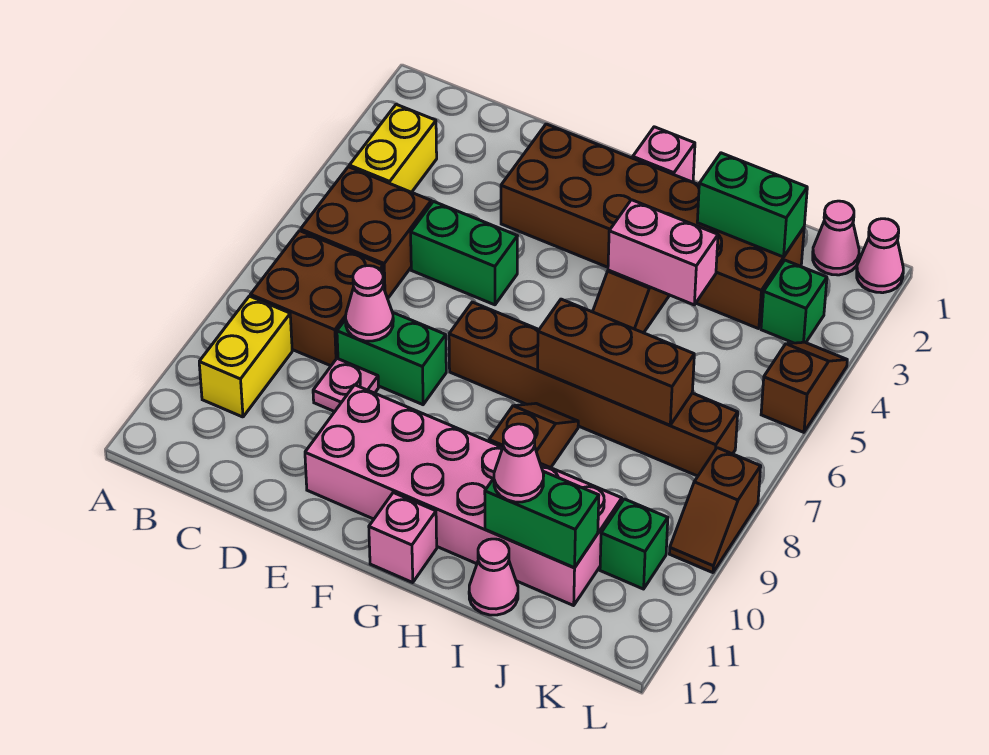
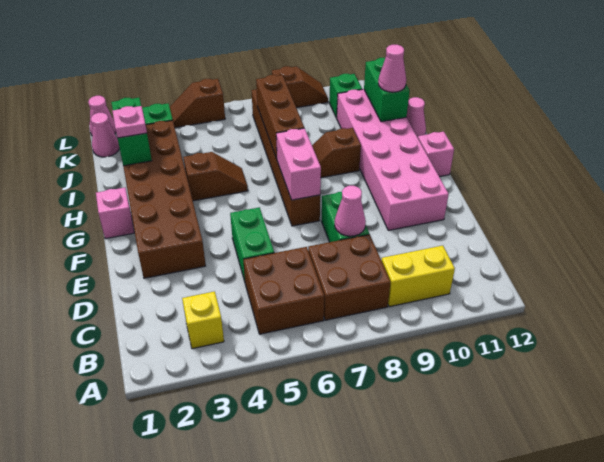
yellow 1x2 brick [349,104,437,192] -> yellow 1x1 brick [182,291,224,349]
pink 1x1 plate [313,359,378,412] -> pink 1x1 plate moved to [112,106,147,138]
pink 1x2 brick [608,200,718,305] -> pink 1x2 brick moved to [276,128,321,200]

